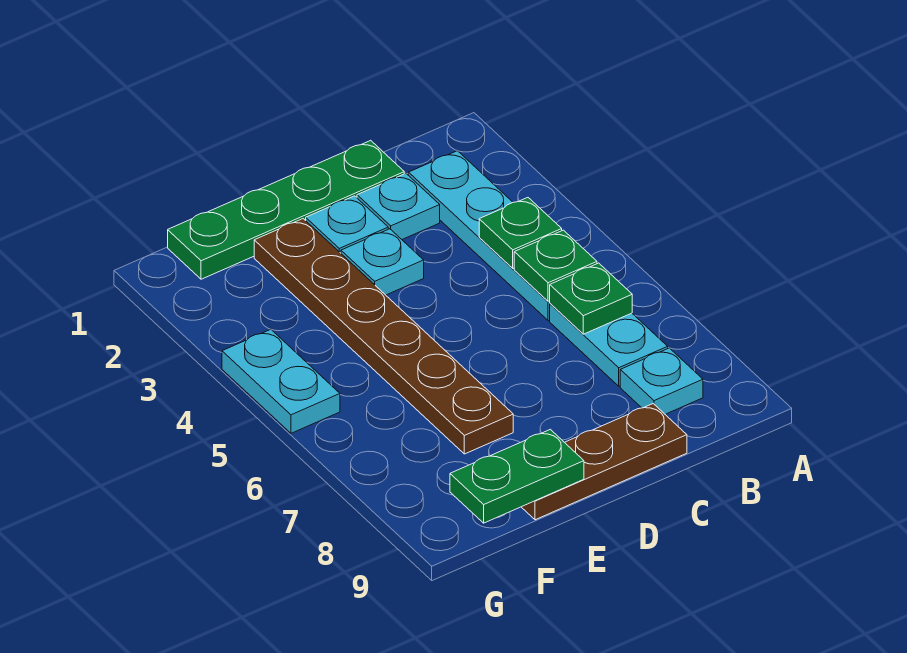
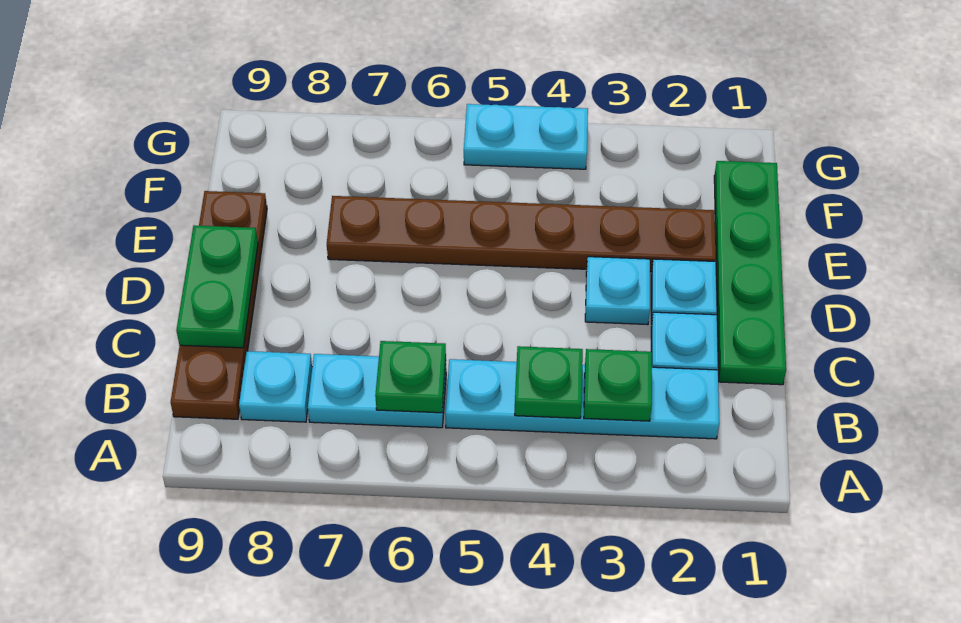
green 1x1 plate [514,230,597,301] -> green 1x1 plate moved to [584,349,652,421]
brown 1x3 plate [522,404,687,520] -> brown 1x4 plate [171,191,267,419]
green 1x2 plate [450,429,584,523] -> green 1x2 plate moved to [176,226,258,348]

